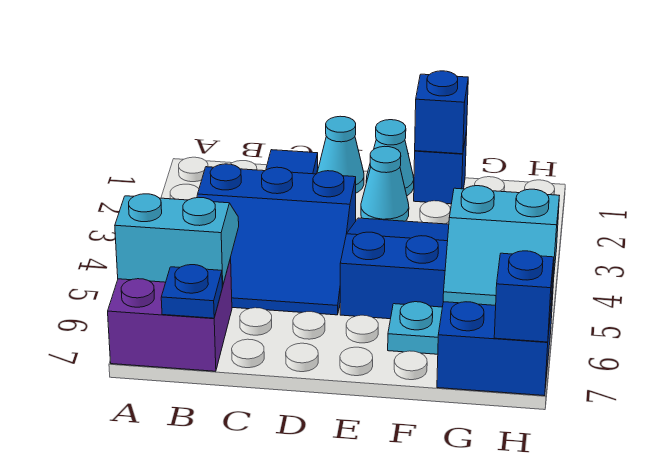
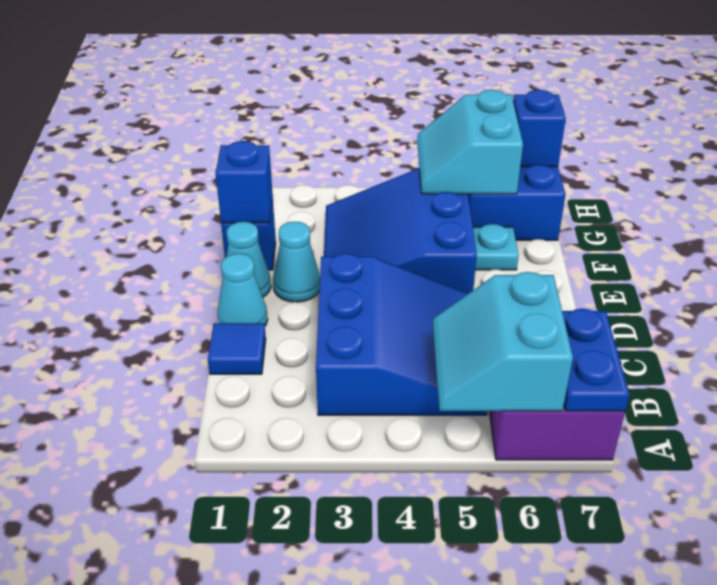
blue 1x1 plate [161,265,222,318] -> blue 1x2 plate [562,309,630,411]
cyan 2x2 slope [443,186,559,305] -> cyan 2x2 slope turned to [417,90,523,194]

